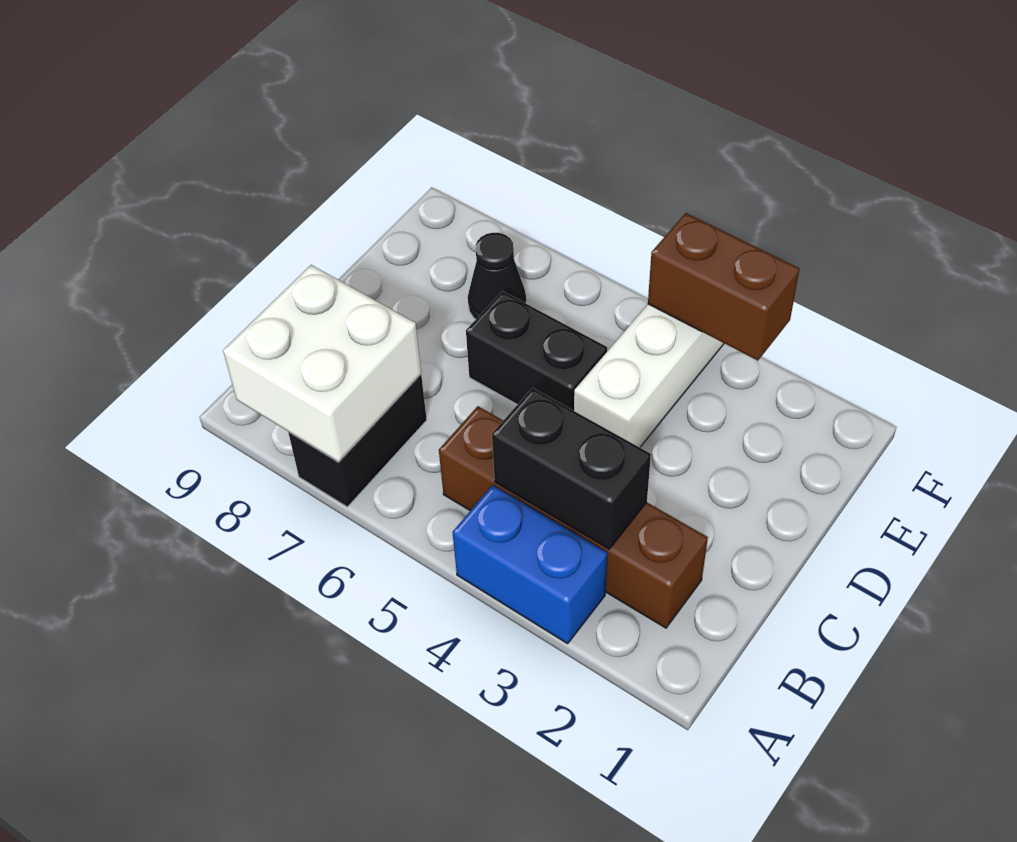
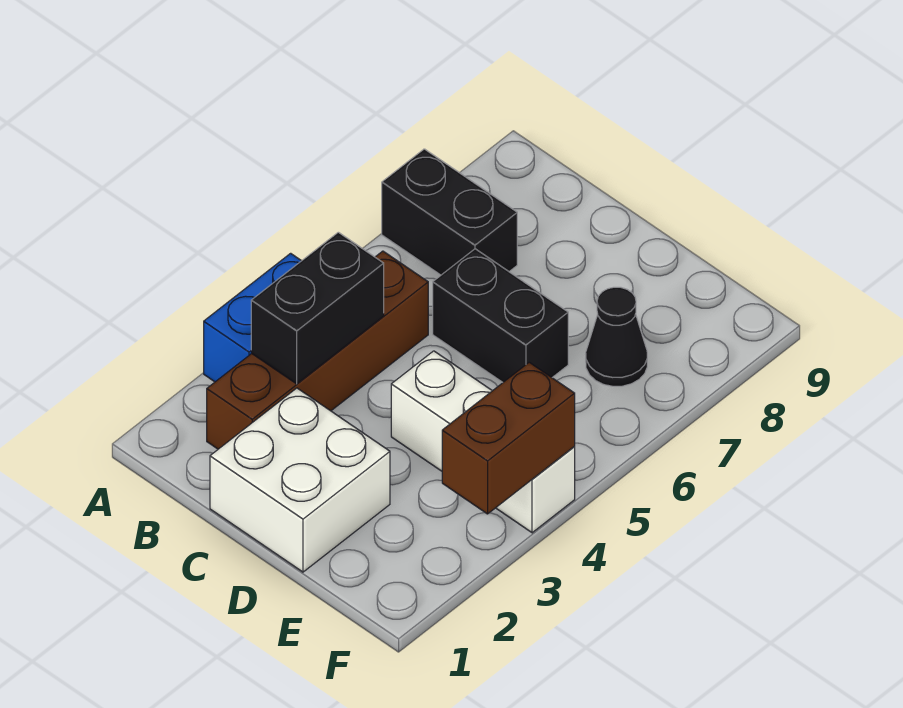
white 2x2 brick [223,265,421,462] -> white 2x2 brick moved to [210,388,390,572]
black 1x2 brick [466,291,607,411] -> black 1x2 brick turned to [433,249,568,382]

